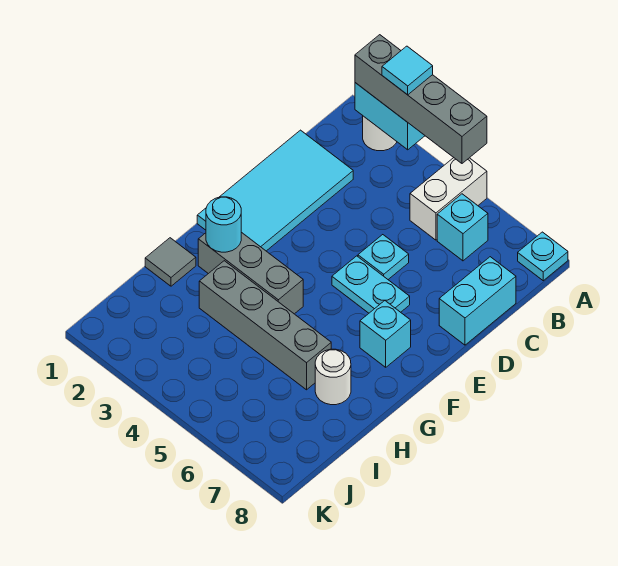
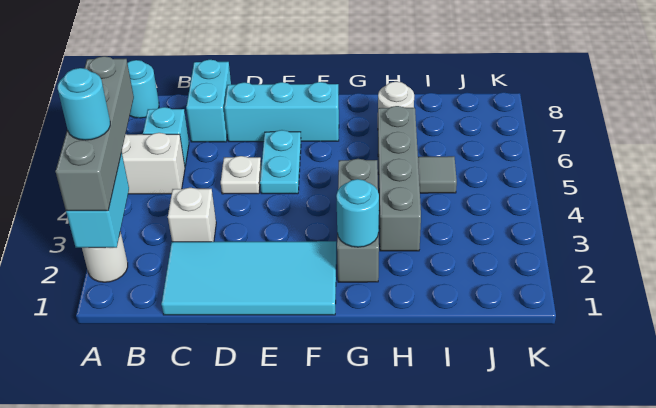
cyan 1x1 tile [382,46,433,95] -> cyan 1x1 round brick [58,68,110,140]
cyan 1x1 plate [518,232,568,281] -> cyan 1x1 round brick [127,60,159,118]
none -> white 1x1 brick [168,188,216,242]
cyan 1x2 brick [439,257,516,345] -> cyan 1x2 brick turned to [186,60,231,142]
cyan 1x1 plate [358,235,409,279] -> white 1x1 plate [221,156,261,194]
cyan 1x1 brick [360,301,411,367] -> cyan 1x3 brick [224,82,339,142]
grey 1x1 tile [145,238,196,286] -> grey 1x1 tile moved to [418,156,457,193]

